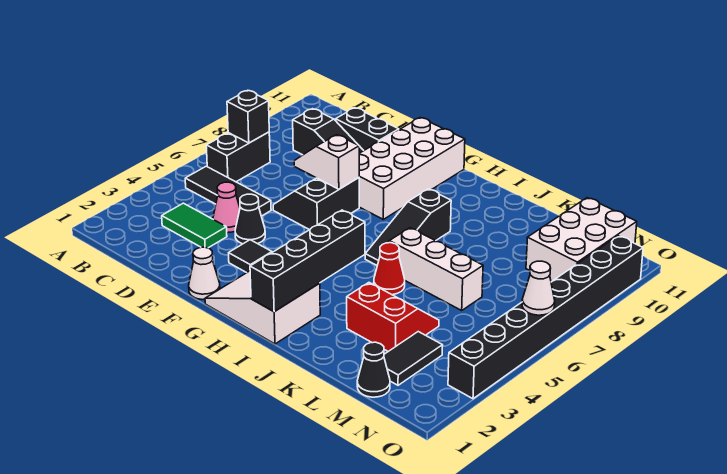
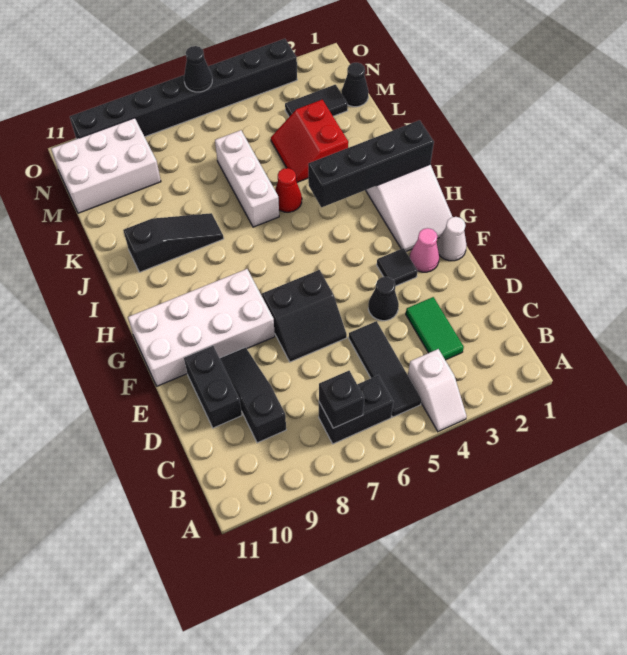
pink 1x1 cone [213,182,240,233] -> pink 1x1 cone moved to [409,228,439,272]
white 1x2 slope [294,135,359,189] -> white 1x2 slope moved to [408,349,467,432]
black 1x3 slope [365,189,451,265] -> black 1x3 slope moved to [123,213,224,272]
white 1x1 cone [522,261,555,315] -> black 1x1 cone [184,46,212,92]

